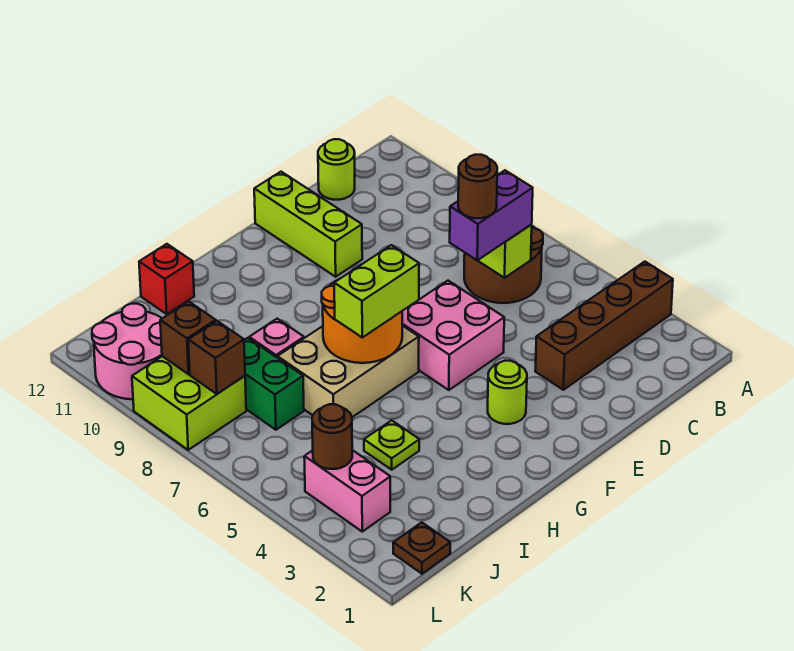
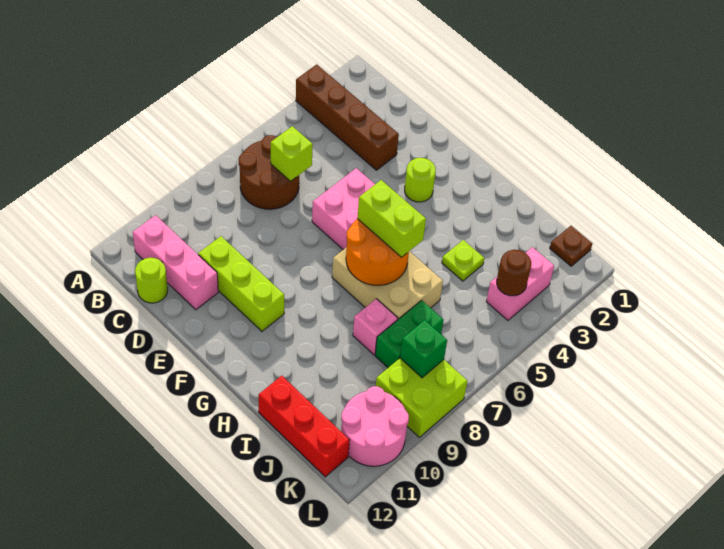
none -> pink 1x3 brick [133,215,218,310]
purple 1x2 brick [450,170,533,260] -> none
brown 1x1 round brick [458,155,497,218] -> none
lime 1x3 brick [254,172,362,277] -> lime 1x3 brick turned to [198,236,284,331]
red 1x1 brick [139,244,194,314] -> red 1x3 brick [259,376,350,477]
brown 1x1 brick [188,321,245,394] -> green 1x1 brick [400,320,447,378]
brown 1x1 brick [160,302,216,374] -> none

